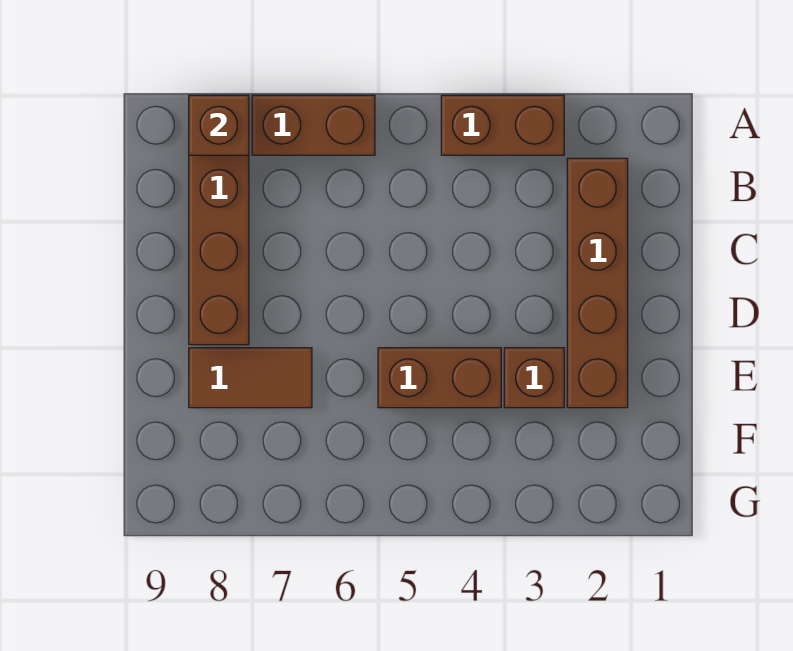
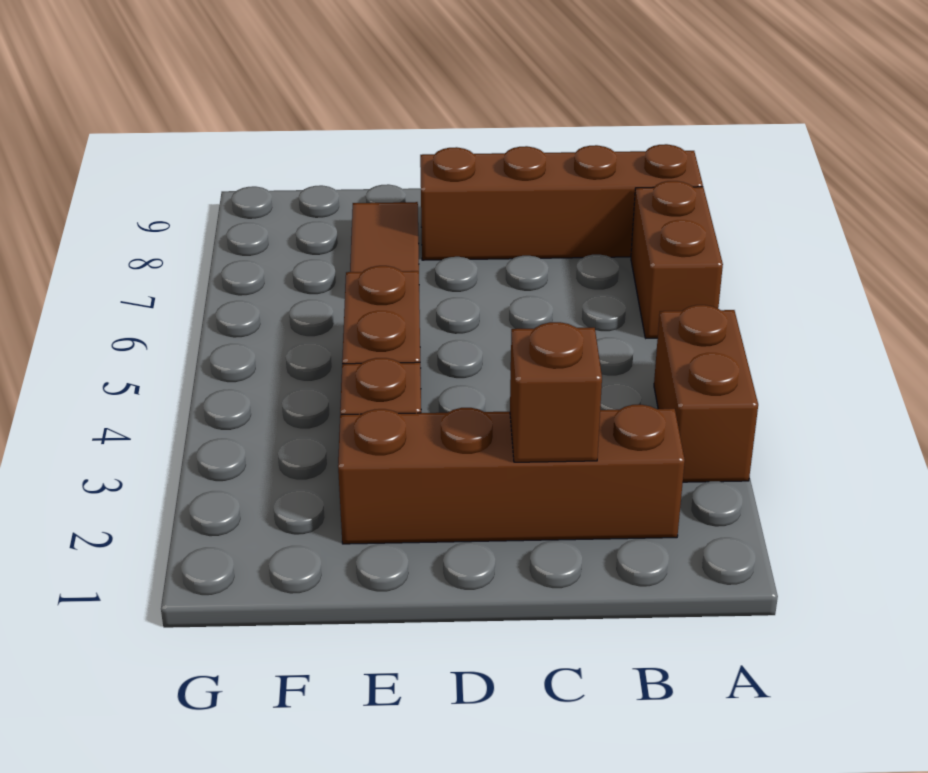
brown 1x1 brick [189,95,249,155] -> brown 1x1 brick moved to [510,322,602,462]

